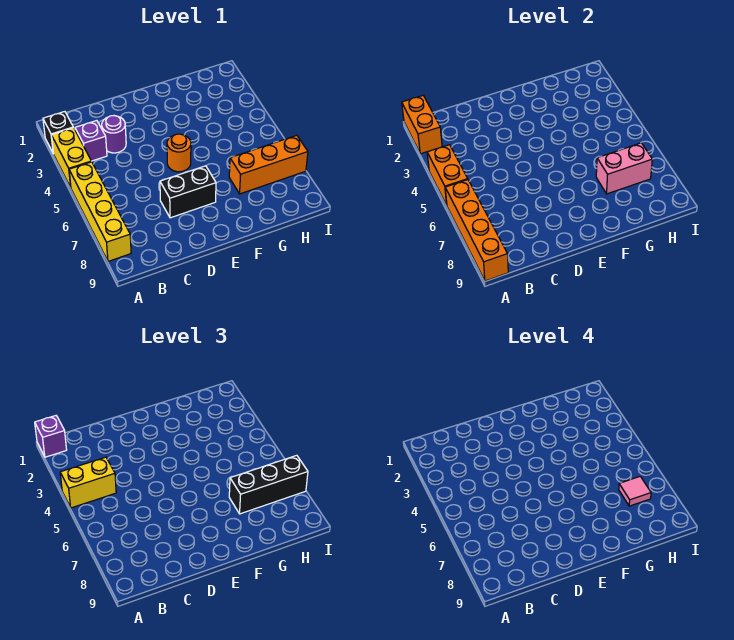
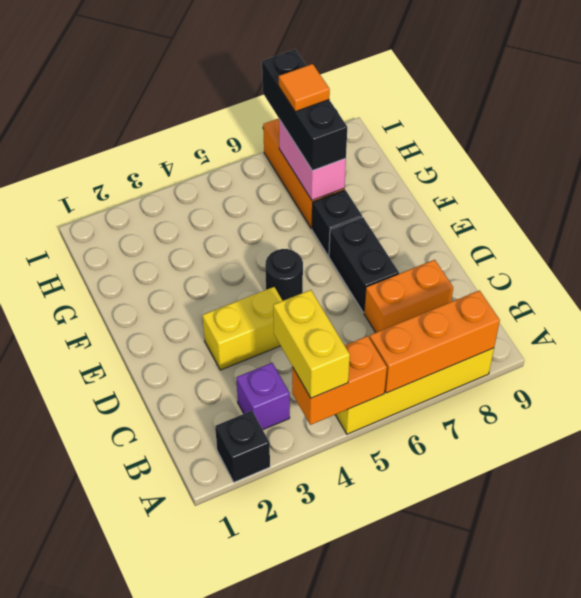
orange 1x2 brick [402,96,442,154] -> orange 1x2 brick moved to [364,260,453,332]
purple 1x1 brick [35,416,67,457] -> none
yellow 1x2 brick [52,128,91,188] -> yellow 1x2 brick moved to [203,287,282,370]
orange 1x4 brick [445,180,508,281] -> orange 1x3 brick [369,290,500,393]
purple 1x1 round brick [102,116,126,153] -> none
orange 1x1 round brick [167,134,191,172] -> black 1x1 round brick [265,249,303,301]
none -> black 1x1 brick [312,190,362,256]
pink 1x1 tile [619,476,651,506] -> orange 1x1 tile [279,64,330,112]

